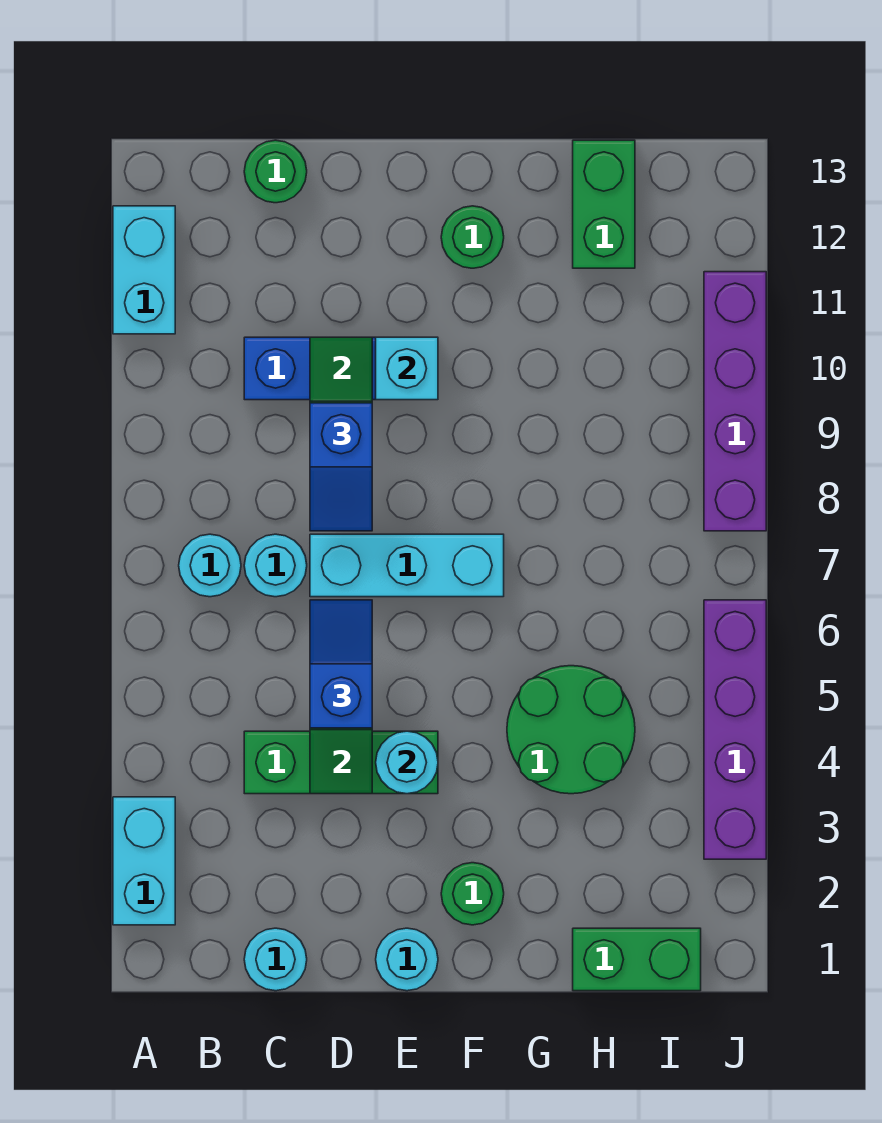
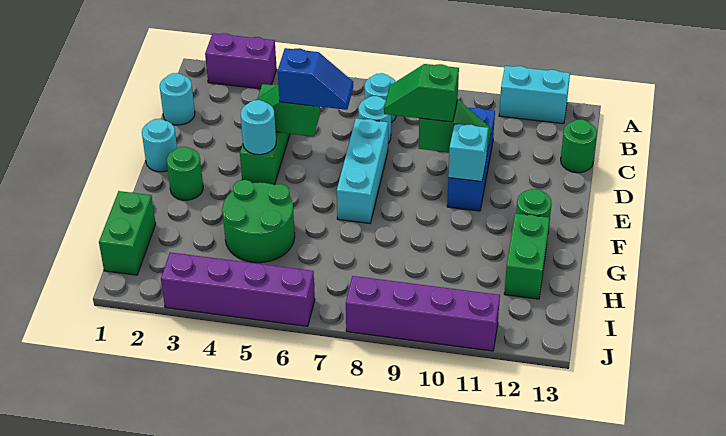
cyan 1x2 brick [113,797,175,925] -> purple 1x2 brick [205,33,277,89]
blue 1x2 slope [310,403,372,531] -> green 1x2 slope [384,64,459,122]
green 1x2 brick [573,140,635,268] -> green 1x2 brick turned to [504,213,549,299]

